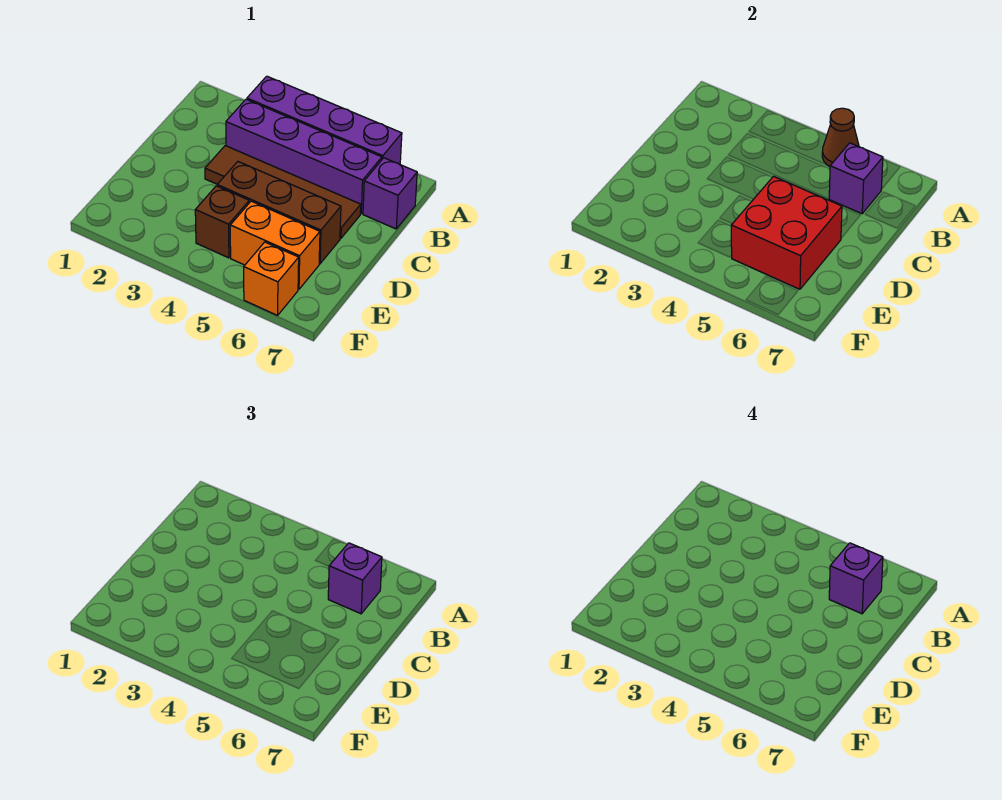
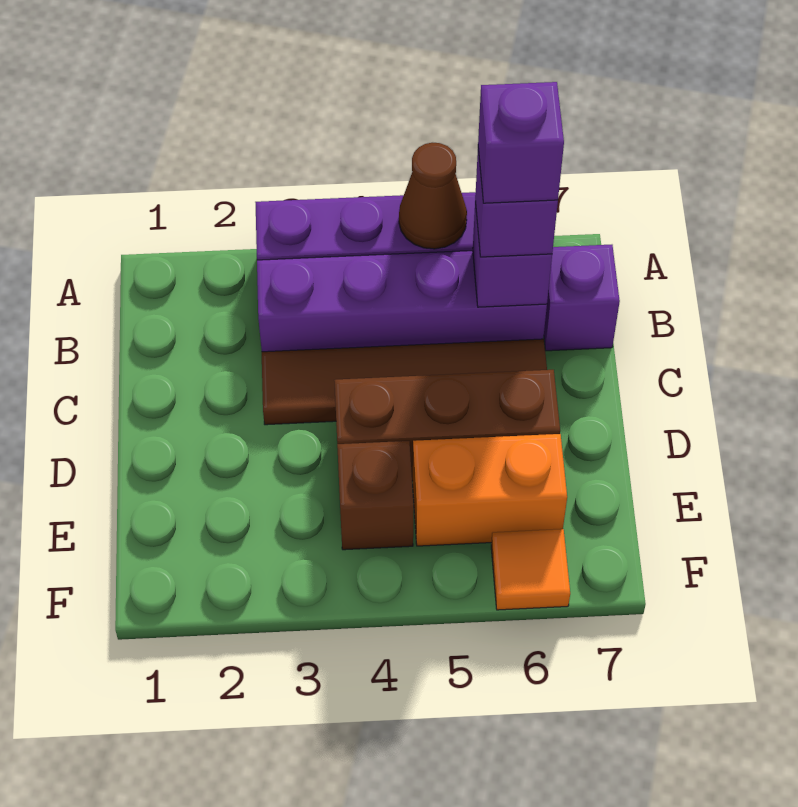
red 2x2 brick [731,177,842,289] -> none
orange 1x1 brick [244,242,299,315] -> orange 1x1 tile [491,529,570,610]

